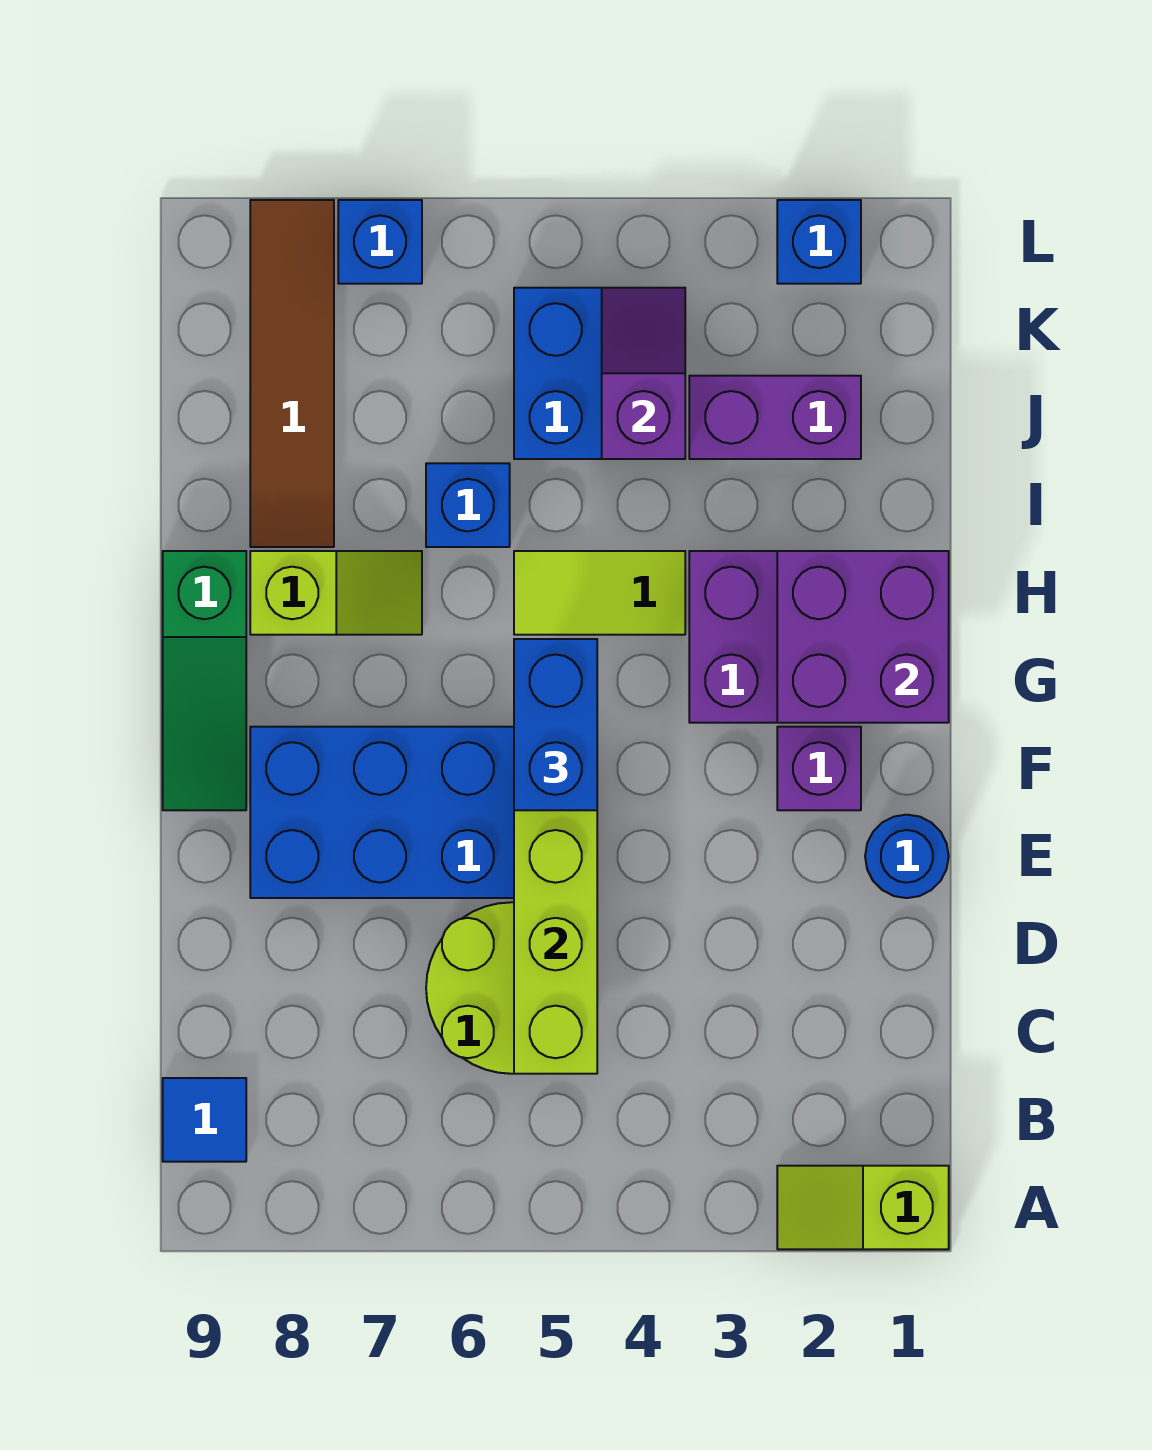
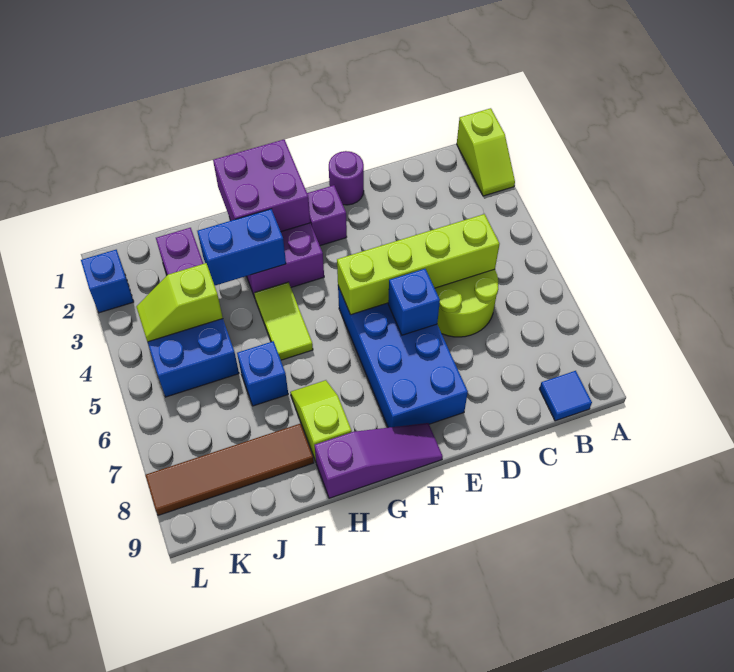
blue 1x1 round brick [865,815,949,898] -> purple 1x1 round brick [329,151,364,205]
blue 1x2 brick [514,639,597,810] -> blue 1x2 brick moved to [197,209,286,286]
green 1x3 slope [163,551,246,810] -> purple 1x3 slope [315,423,443,498]
purple 1x2 slope [602,288,685,459] -> lime 1x2 slope [136,263,223,342]
blue 1x1 brick [338,200,422,284] -> blue 1x1 brick moved to [388,269,440,335]

